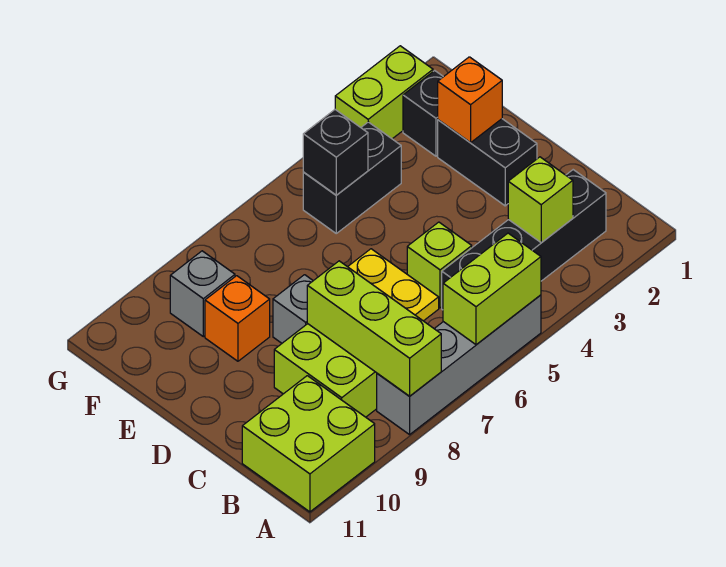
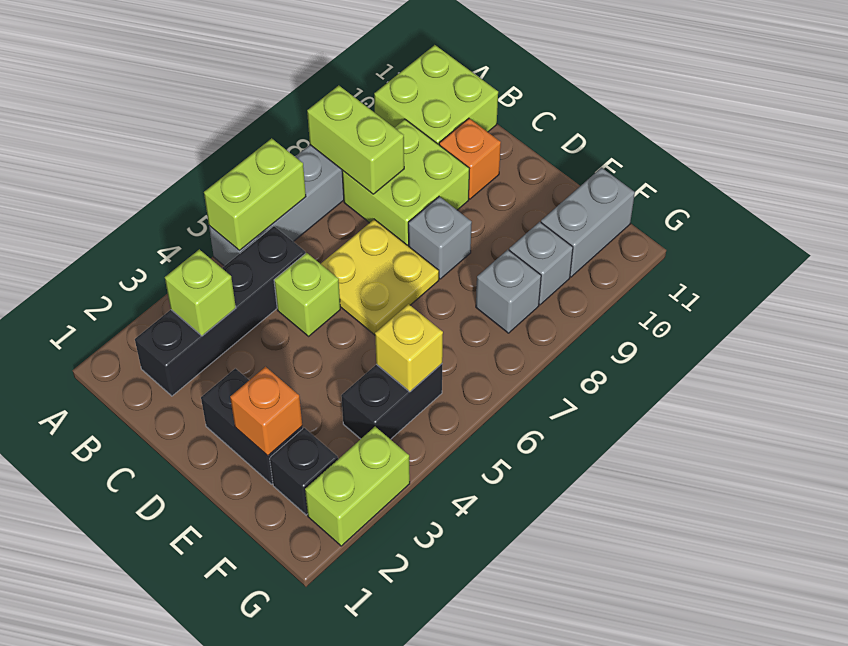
lime 1x3 brick [307,261,441,396] -> lime 1x2 brick [307,86,404,194]
orange 1x1 brick [205,276,270,361] -> orange 1x1 brick moved to [439,118,501,199]
black 1x1 brick [303,110,368,195] -> yellow 1x1 brick [375,304,443,392]
none -> grey 1x1 brick [476,250,541,333]
none -> grey 1x2 brick [541,168,635,277]

